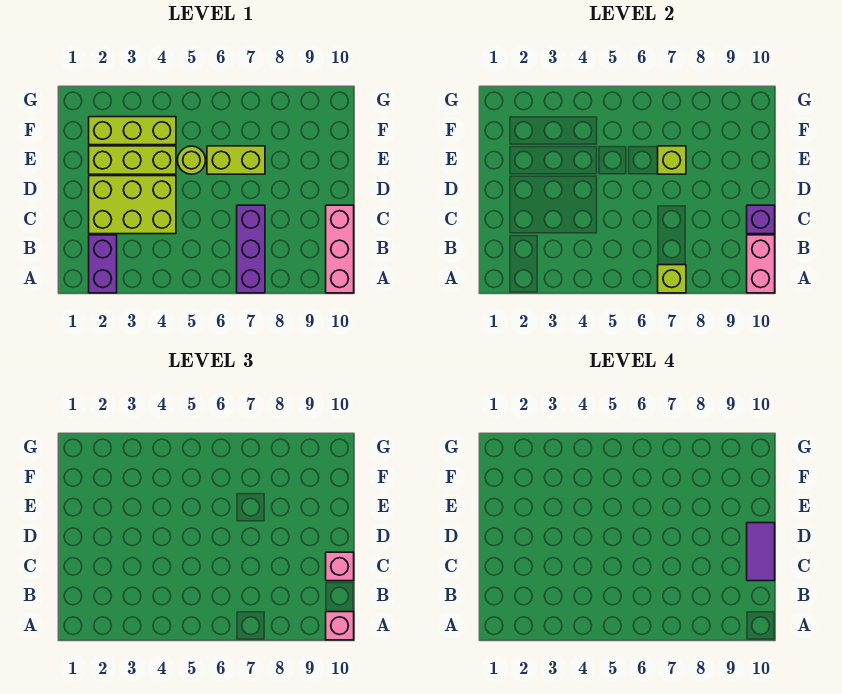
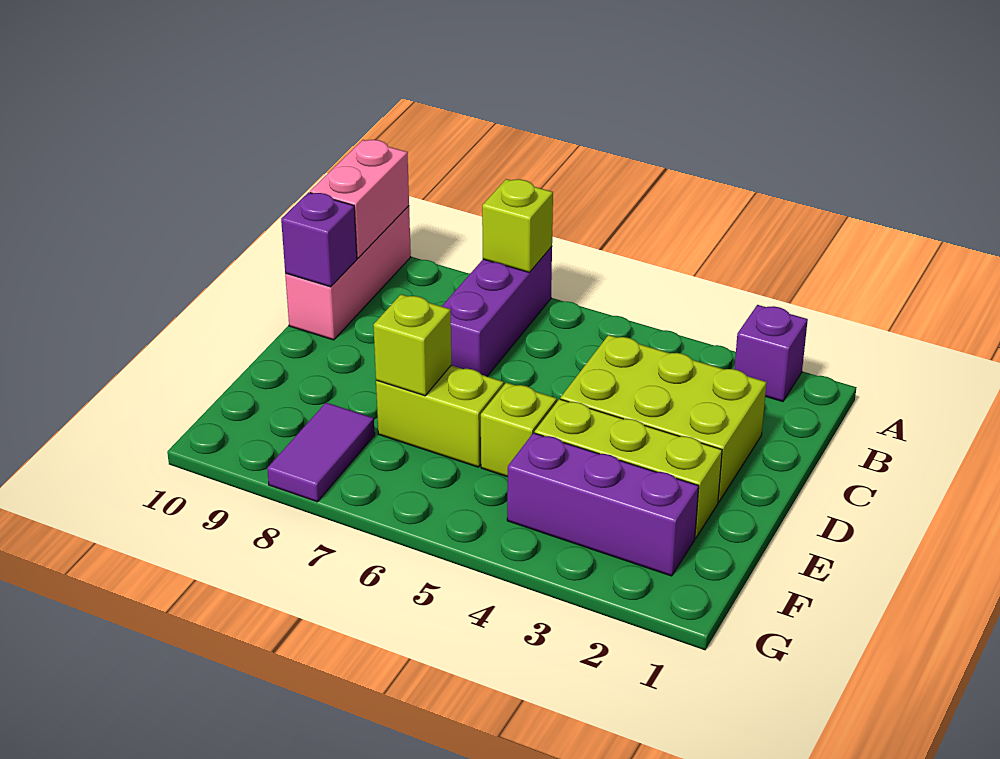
purple 1x2 brick [89,235,117,293] -> purple 1x1 brick [734,305,808,402]
pink 1x1 brick [326,612,354,640] -> none
pink 1x1 brick [326,552,354,581] -> none
purple 1x2 tile [747,523,775,581] -> purple 1x2 tile moved to [267,402,375,502]
lime 1x1 round brick [177,146,206,174] -> lime 1x1 brick [481,383,557,477]
lime 1x3 brick [89,117,176,145] -> purple 1x3 brick [507,433,699,576]

